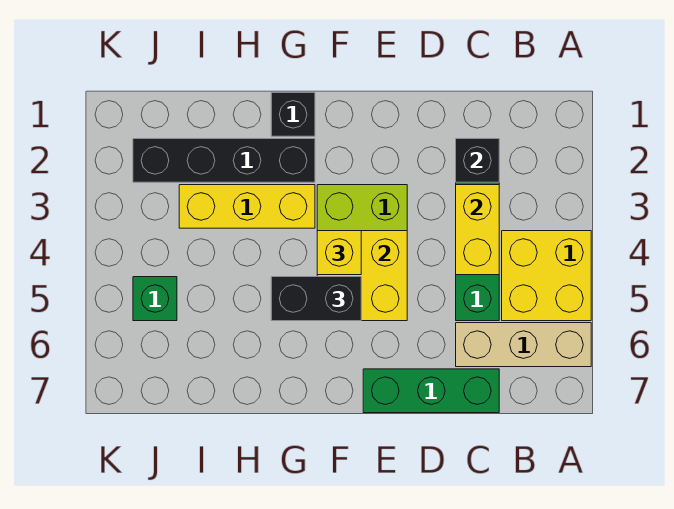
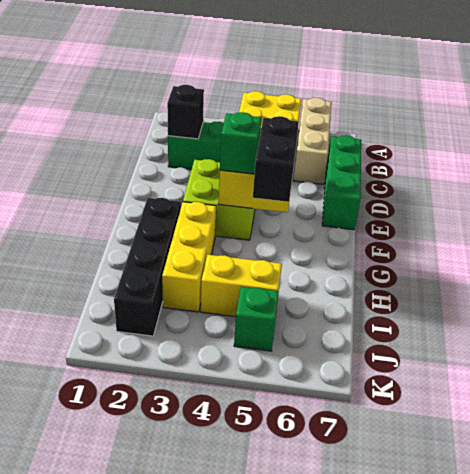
yellow 1x2 brick [456,185,499,275] -> yellow 1x2 brick moved to [201,255,282,317]
yellow 1x1 brick [317,231,361,275] -> green 1x1 brick [220,112,261,174]
black 1x1 brick [271,93,315,136] -> none

